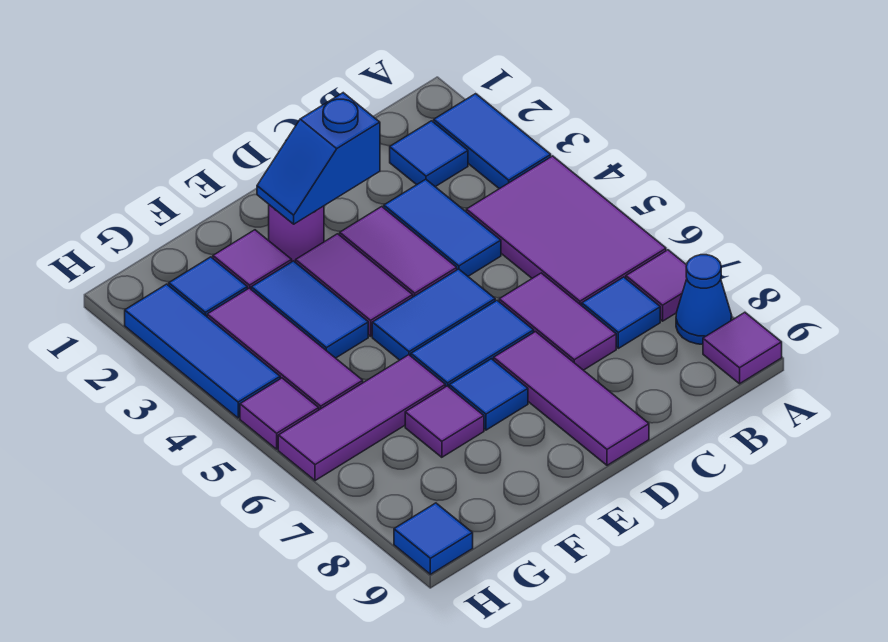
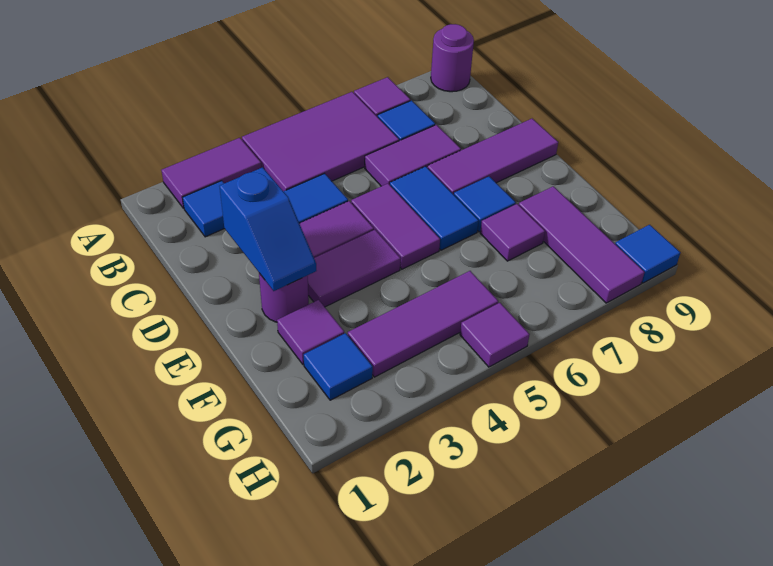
blue 1x2 tile [434,94,551,189] -> purple 1x2 tile [161,138,261,208]
blue 1x1 cone [676,255,732,344] -> none
purple 1x1 tile [703,312,782,384] -> purple 1x1 round brick [431,24,474,92]
blue 1x2 tile [372,269,495,360] -> purple 1x2 tile [351,184,440,269]
blue 1x2 tile [251,261,368,358] -> none
purple 1x3 tile [278,355,445,481] -> purple 1x3 tile moved to [519,186,645,303]
blue 1x3 tile [125,284,280,418] -> none

